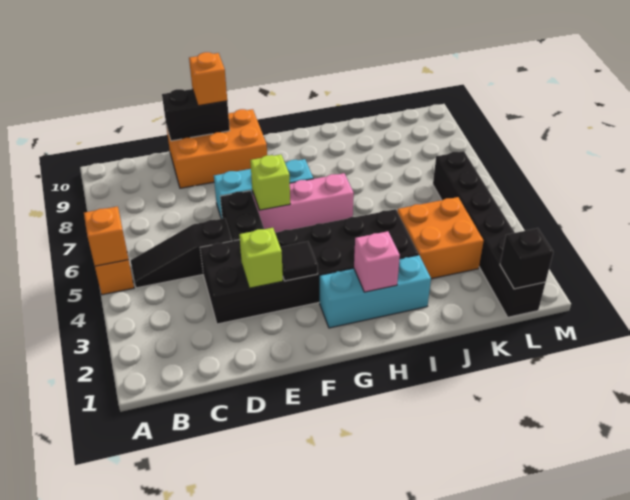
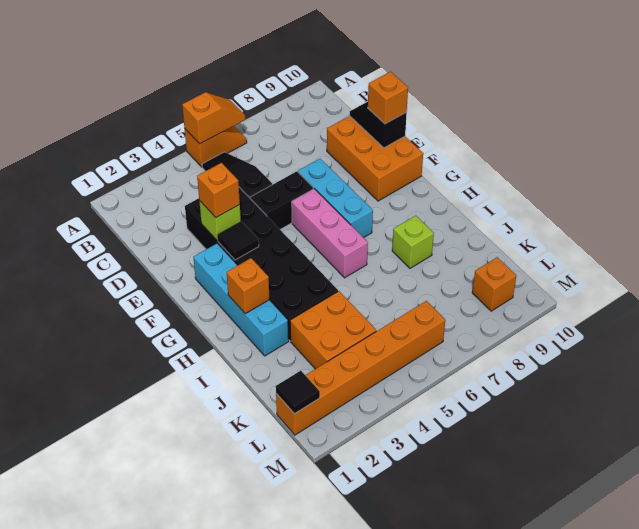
black 1x2 brick [162,89,230,141] -> black 1x2 slope [350,102,407,148]
none -> orange 1x1 brick [197,163,240,217]
lime 1x1 brick [250,155,290,210] -> lime 1x1 brick moved to [392,216,434,268]
cyan 1x3 brick [320,255,431,328] -> cyan 1x4 brick [193,243,289,356]
pink 1x1 brick [354,231,400,292] -> orange 1x1 brick [227,258,270,314]
black 1x6 brick [433,151,546,317] -> orange 1x6 brick [276,301,445,435]
black 1x1 brick [500,228,553,289] -> black 1x1 tile [276,371,320,414]
none -> orange 1x1 brick [472,257,516,311]

